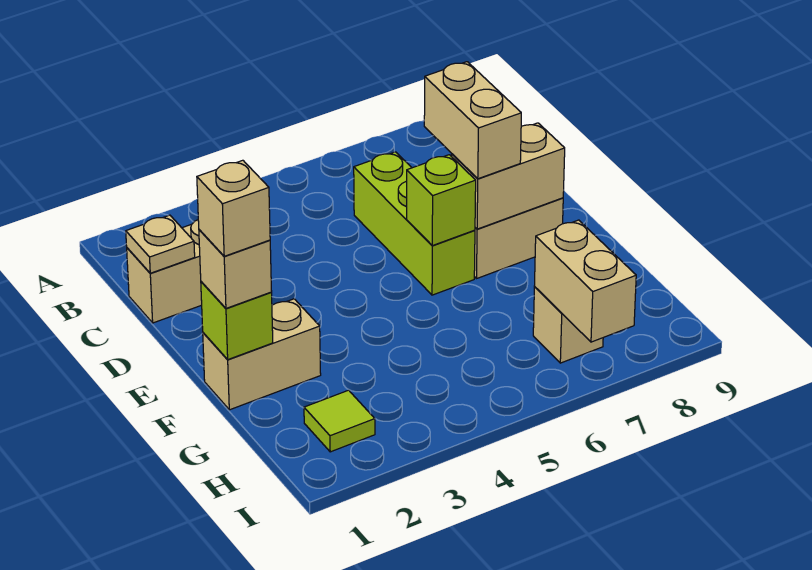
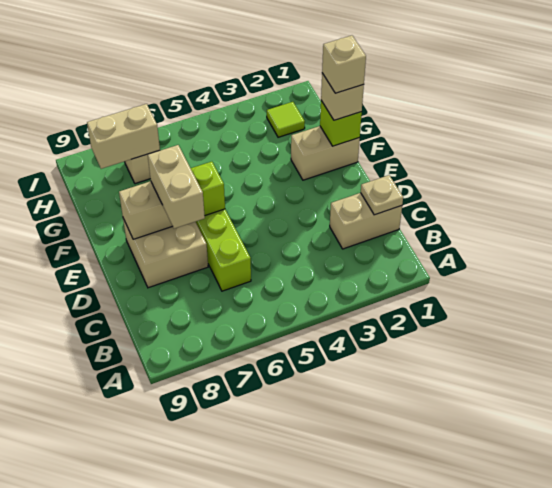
tan 1x2 brick [535,220,636,342] -> tan 1x2 brick turned to [87,104,160,169]

